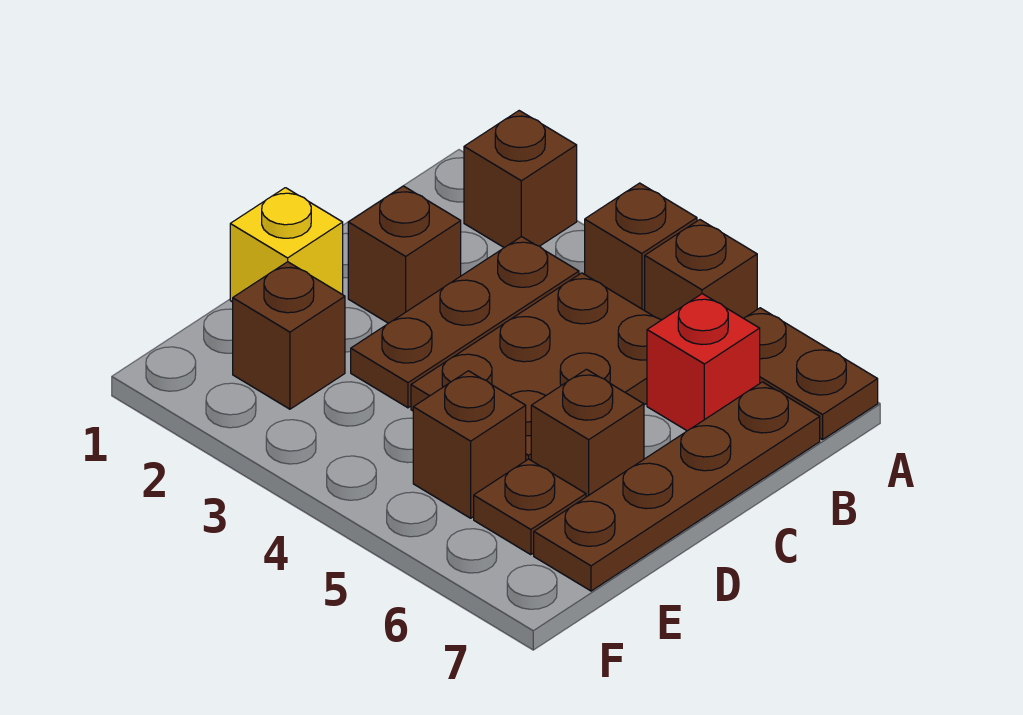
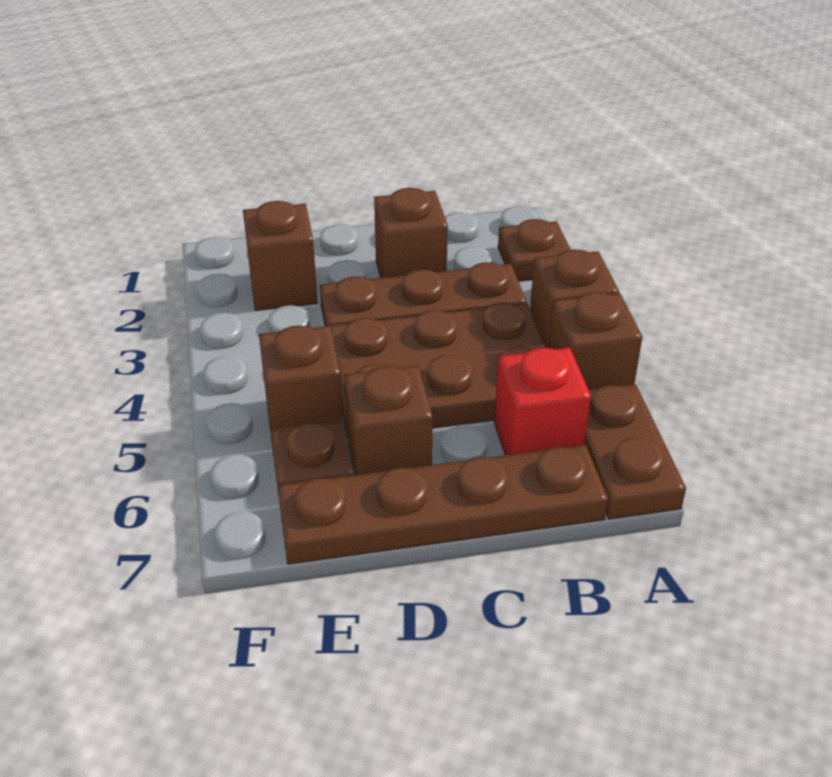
brown 1x1 brick [464,111,577,248] -> brown 1x1 plate [498,219,571,281]
yellow 1x1 brick [230,188,343,302] -> none

